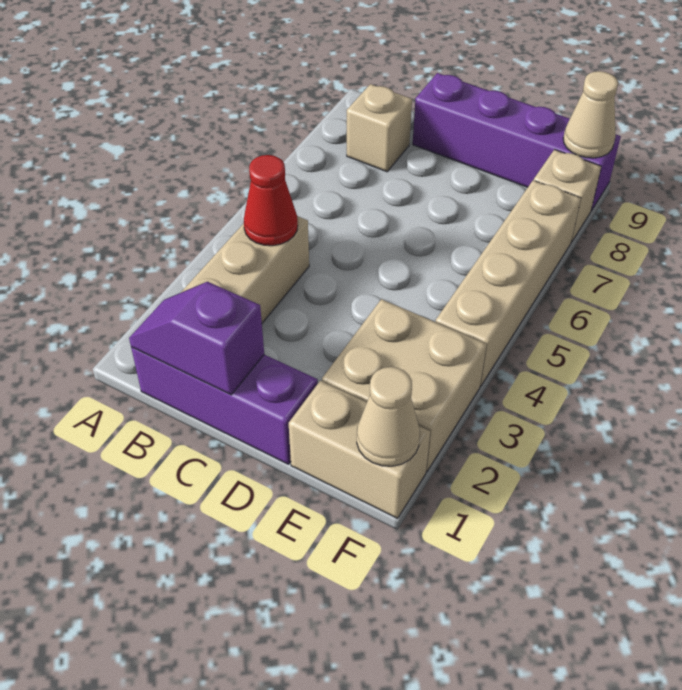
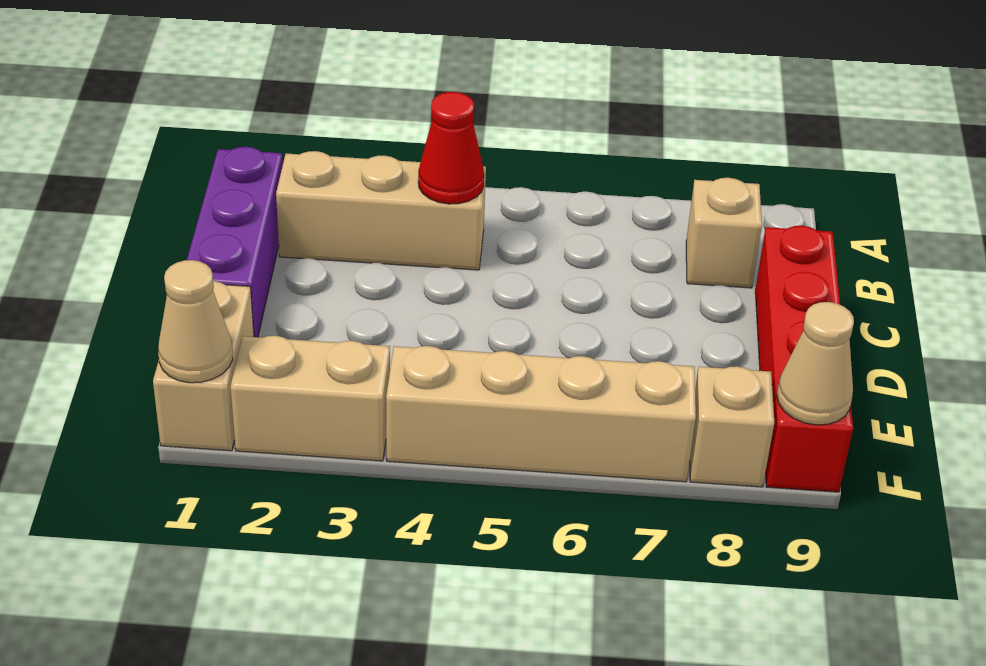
purple 1x2 slope [129,282,264,395] -> none
purple 1x4 brick [413,73,621,211] -> red 1x4 brick [755,226,853,492]
tan 2x2 brick [322,299,487,472] -> tan 1x2 brick [230,336,390,461]

